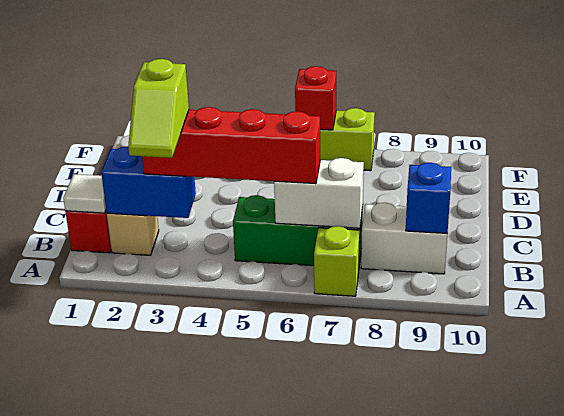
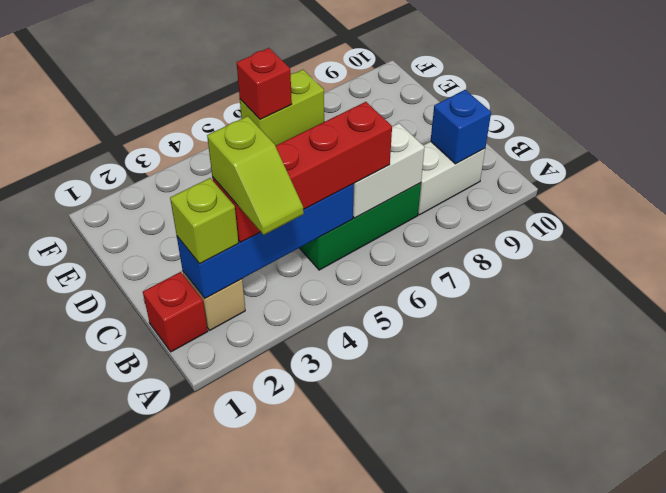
lime 1x1 brick [314,226,360,296] -> lime 1x1 brick moved to [170,178,239,264]
white 1x1 tile [63,174,106,213] -> none
blue 1x2 brick [101,147,196,218] -> blue 1x4 brick [177,184,354,298]

